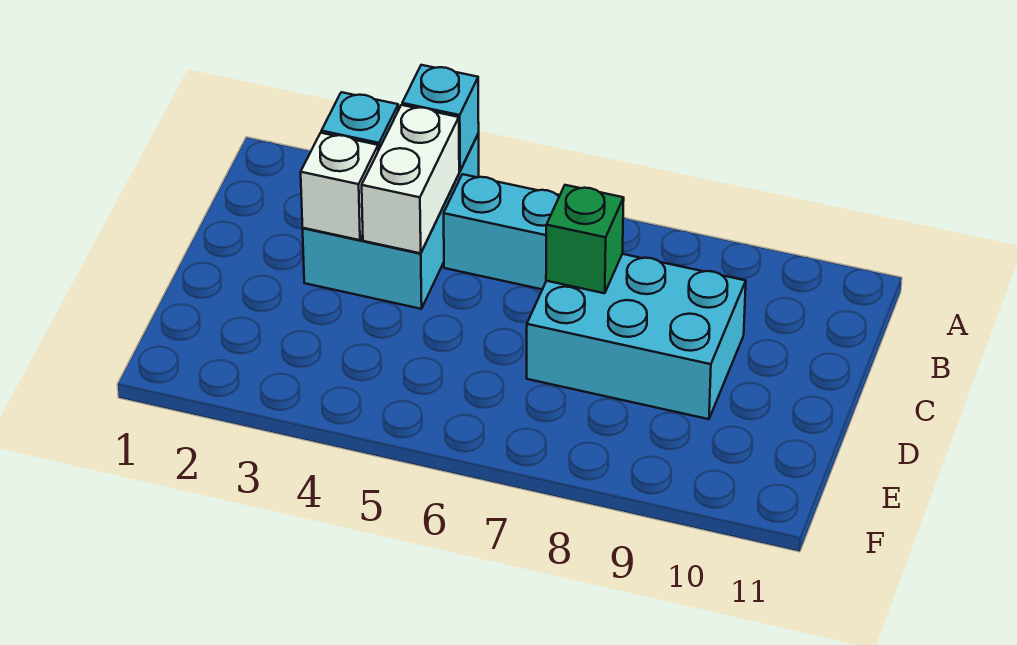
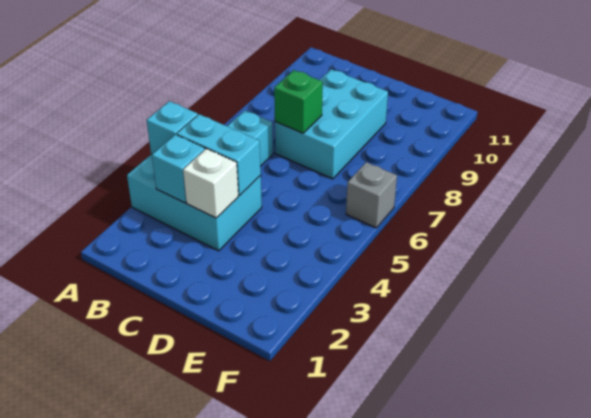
white 1x2 brick [362,105,459,253] -> cyan 1x2 brick [177,114,261,195]
none -> grey 1x1 brick [346,162,397,228]

